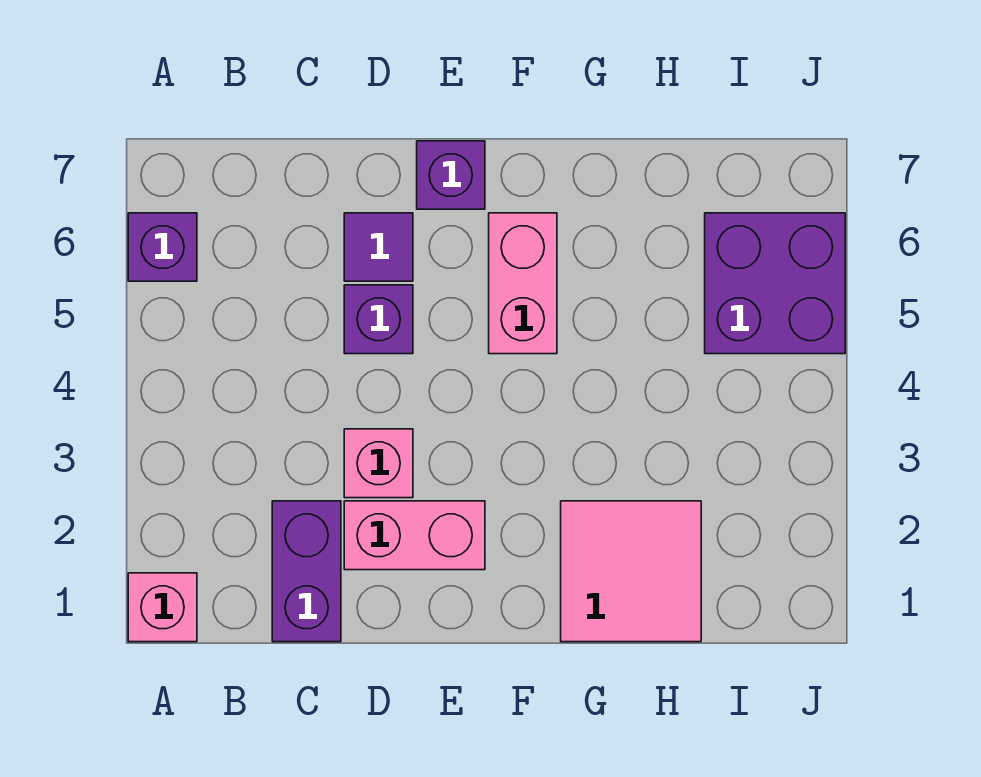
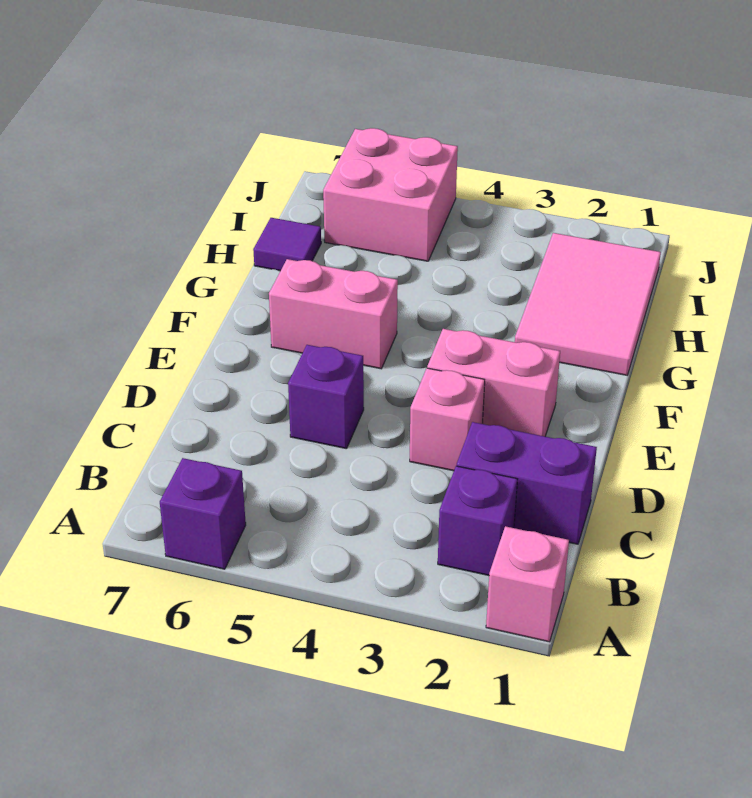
pink 1x2 brick [344,501,485,570] -> pink 1x2 brick turned to [427,329,560,436]
purple 1x1 tile [344,213,413,281] -> purple 1x1 tile moved to [253,218,321,271]
purple 1x1 brick [417,141,485,209] -> purple 1x1 brick moved to [438,466,517,576]
pink 2x2 tile [561,501,701,642] -> pink 2x3 tile [515,233,661,375]
purple 2x2 brick [705,213,845,354] -> pink 2x2 brick [323,128,458,261]

